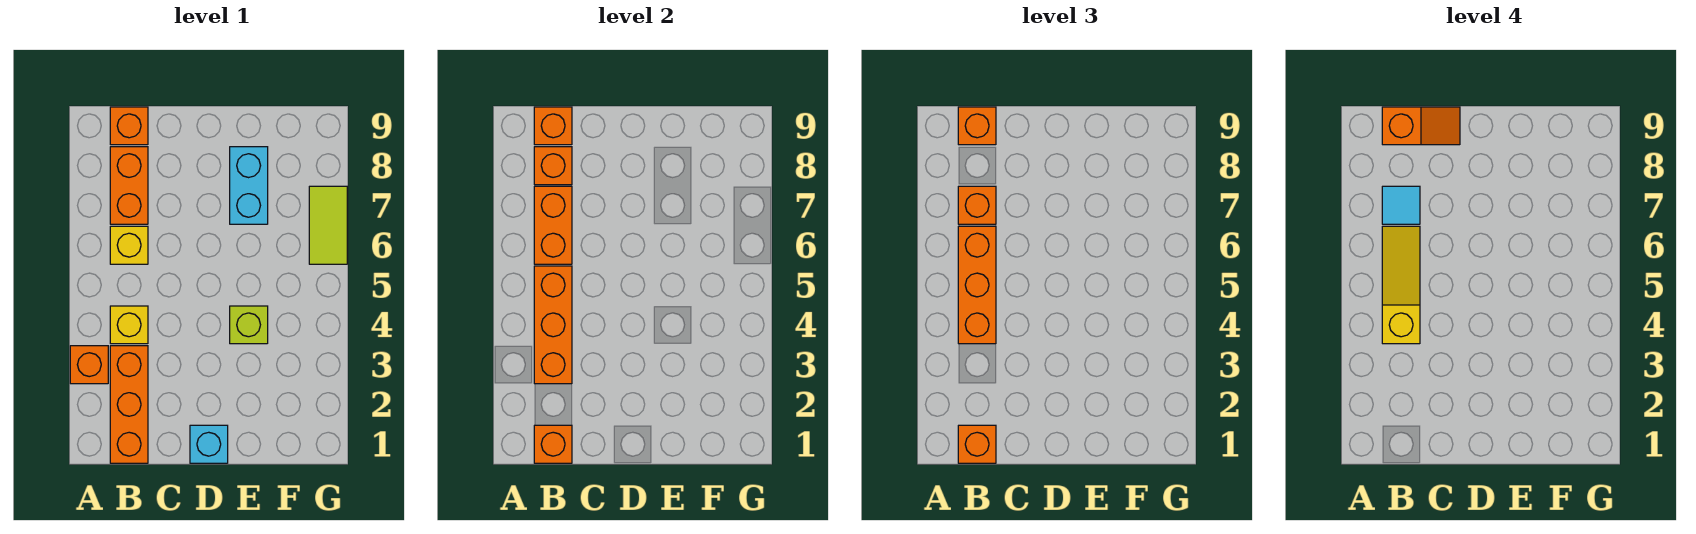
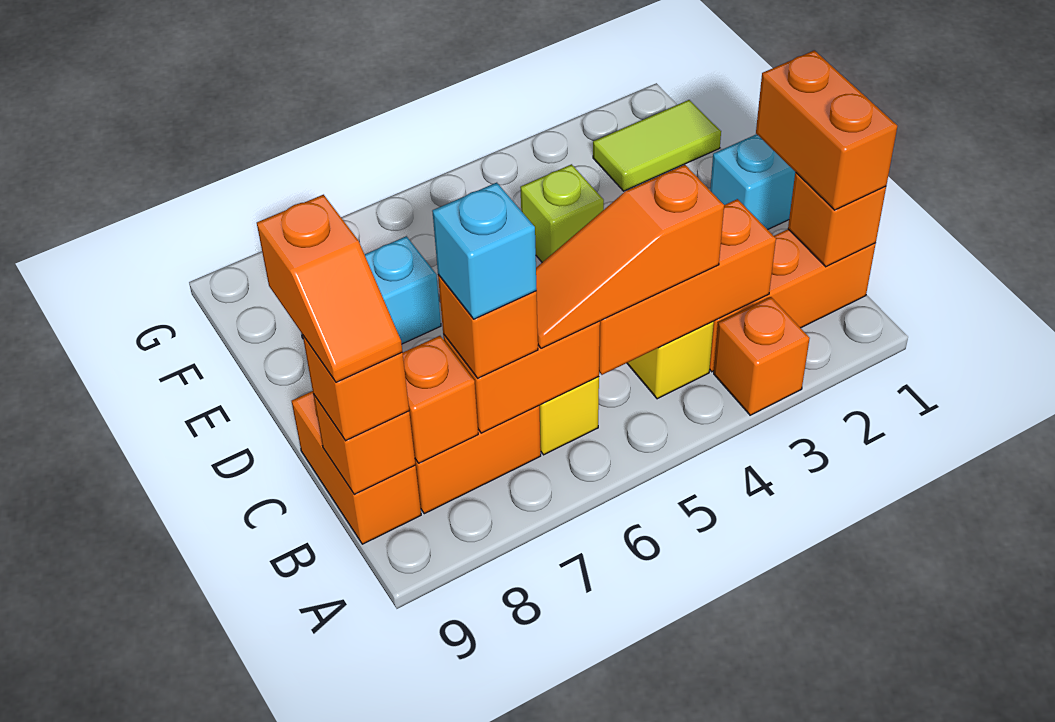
orange 1x1 brick [958,425,996,463] -> orange 1x2 brick [756,50,897,210]
orange 1x3 brick [958,226,996,344] -> orange 1x3 slope [536,164,724,348]
yellow 1x3 slope [1382,226,1420,344] -> none
cyan 1x1 tile [1382,186,1420,224] -> cyan 1x1 brick [432,183,537,319]
orange 1x1 brick [110,107,148,145] -> orange 1x2 brick [292,391,421,544]
orange 1x2 slope [1382,107,1460,145] -> orange 1x2 slope turned to [257,195,402,382]
lime 1x2 tile [309,186,347,264] -> lime 1x2 tile moved to [593,100,721,191]

